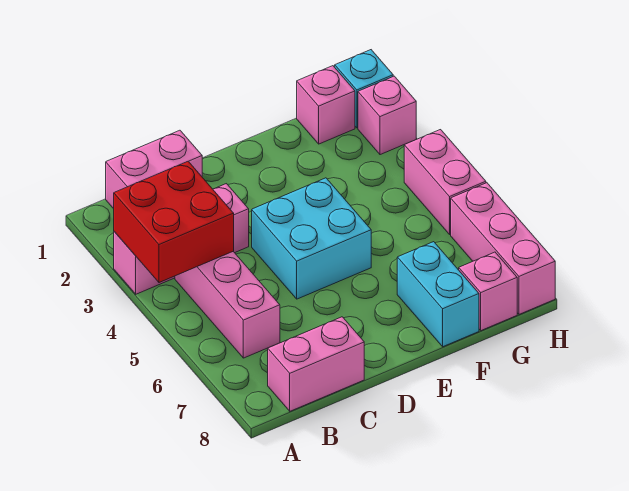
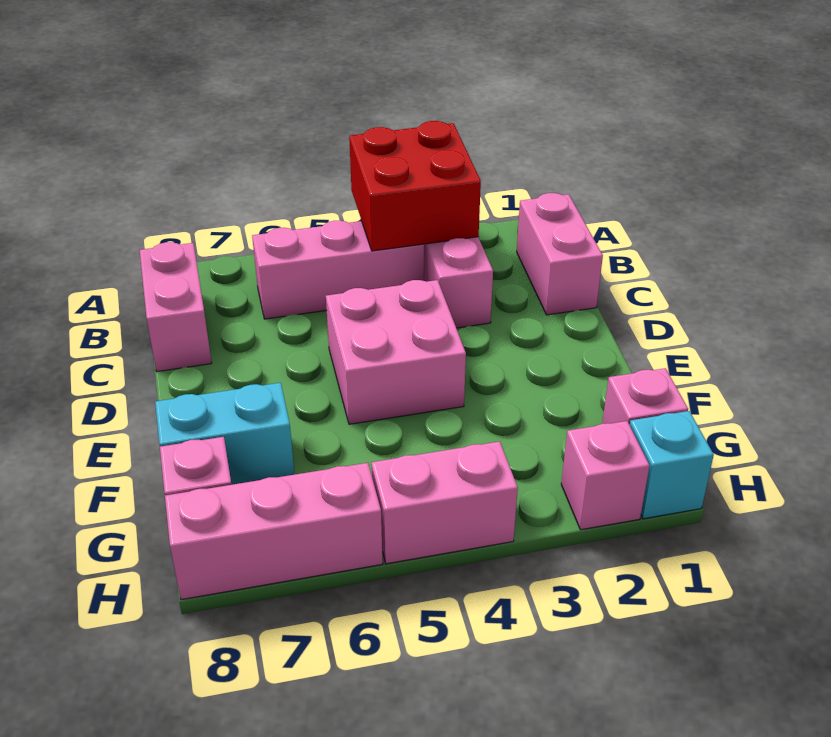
cyan 2x2 brick [252,178,371,299] -> pink 2x2 brick [326,280,466,424]

